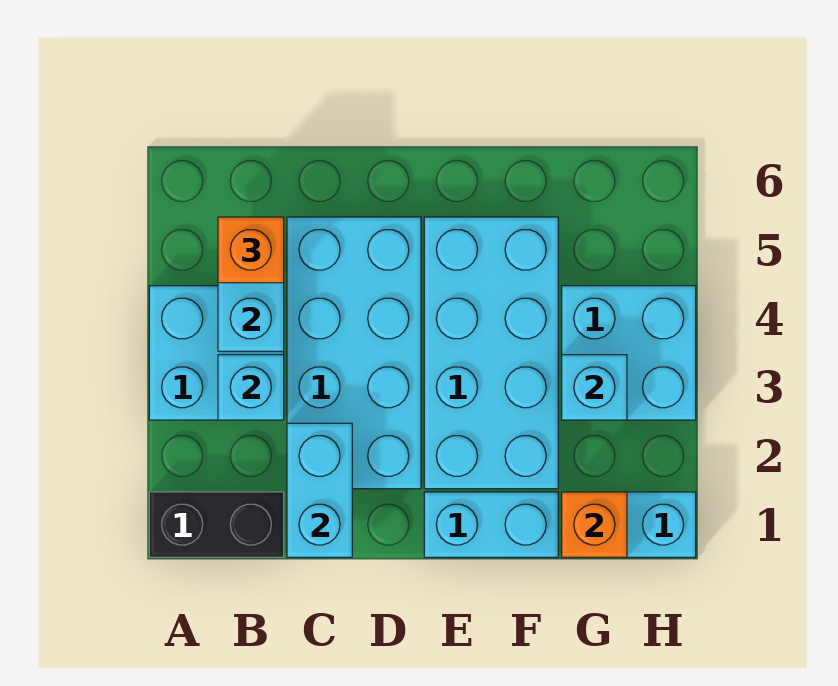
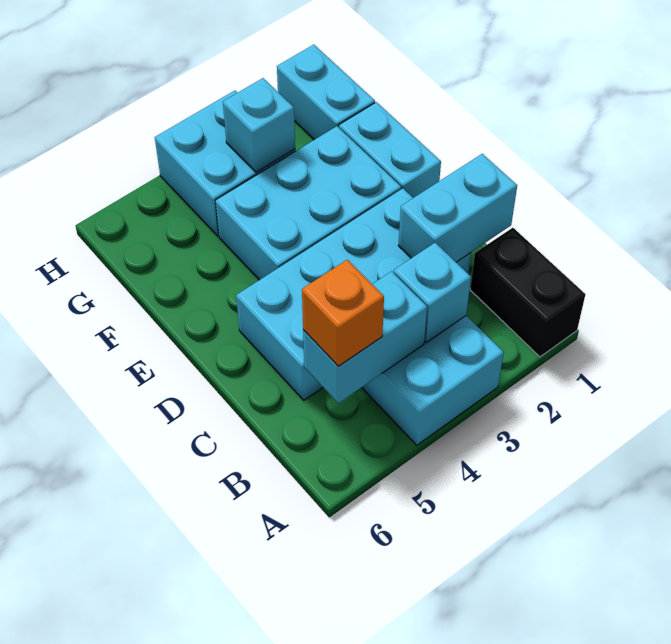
cyan 2x4 brick [424,217,558,489] -> cyan 2x3 brick [215,126,401,280]
orange 1x1 brick [562,492,627,557] -> none

